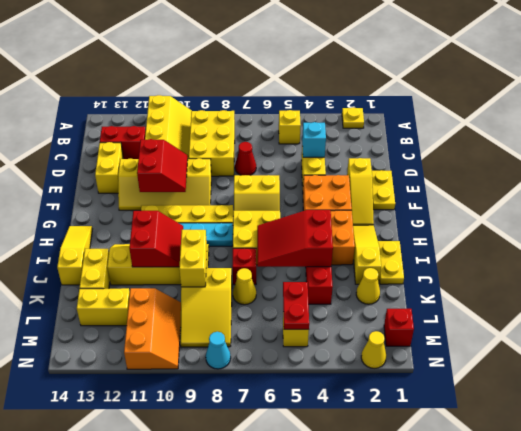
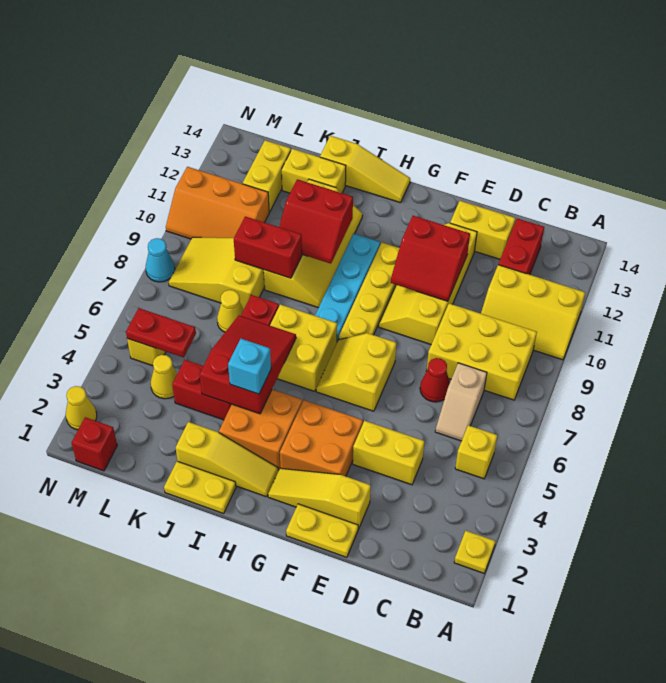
none -> tan 1x2 slope [435,363,487,441]
cyan 1x1 brick [302,122,326,157] -> cyan 1x1 brick moved to [228,339,271,394]
yellow 1x2 brick [179,230,207,287] -> red 1x2 brick [234,216,302,278]
yellow 1x1 cone [356,268,380,304] -> yellow 1x1 cone moved to [151,355,177,399]

